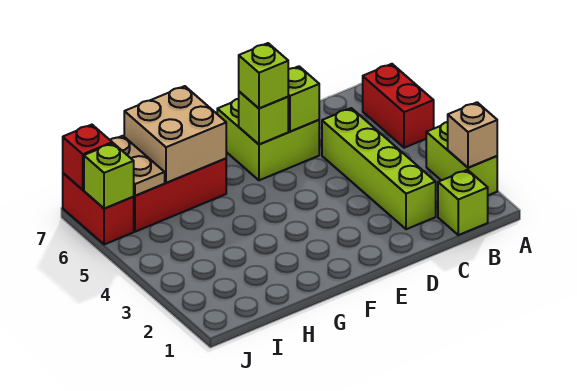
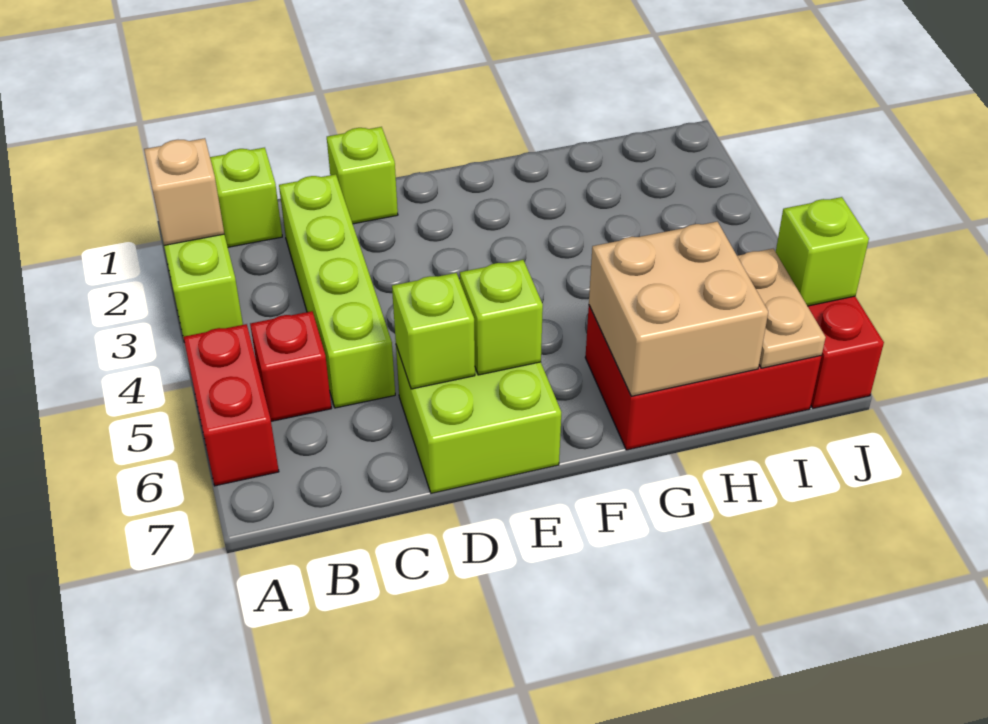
lime 1x1 brick [239,43,288,108] -> lime 1x1 brick moved to [327,127,398,224]
red 1x1 brick [63,125,112,190] -> red 1x1 brick moved to [250,311,331,421]

